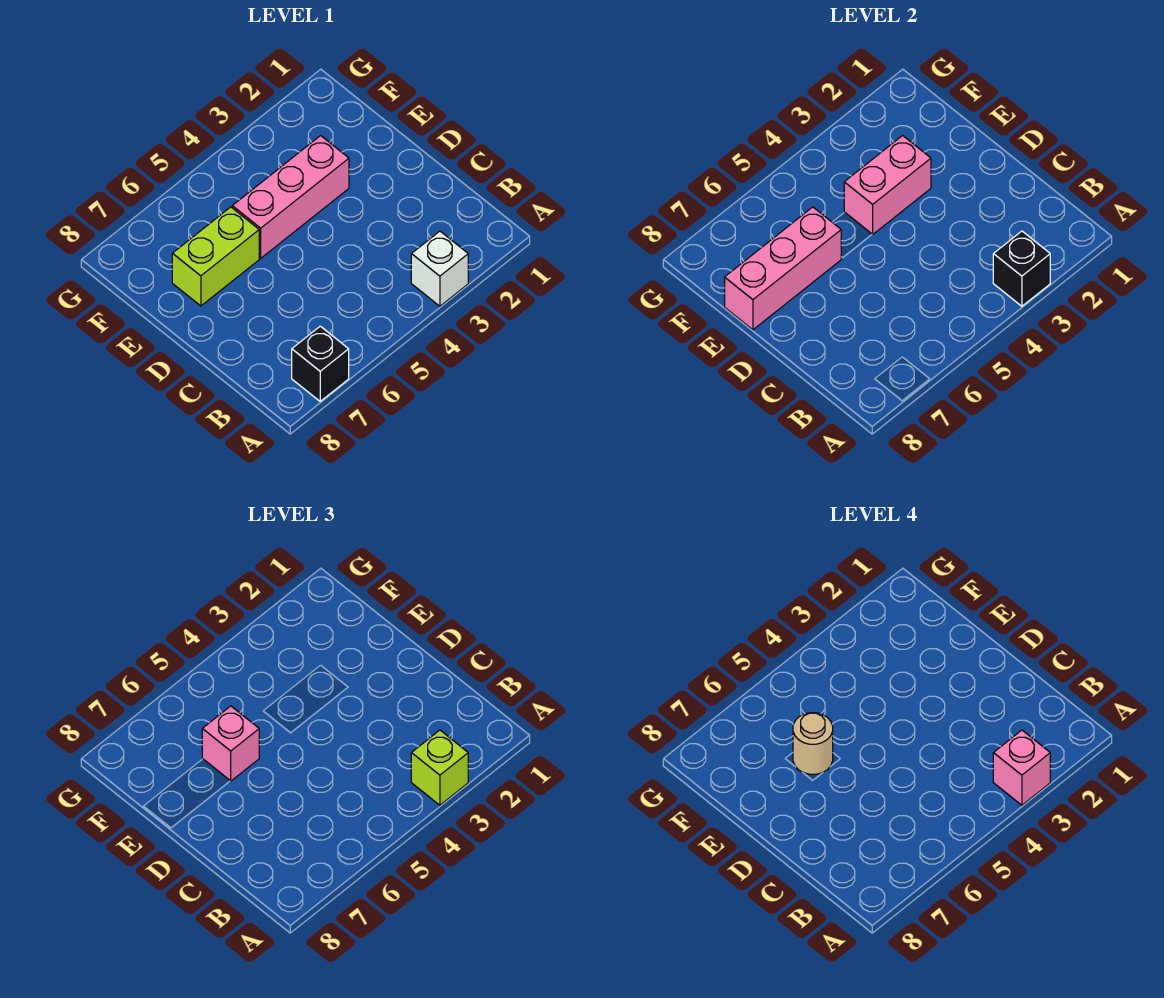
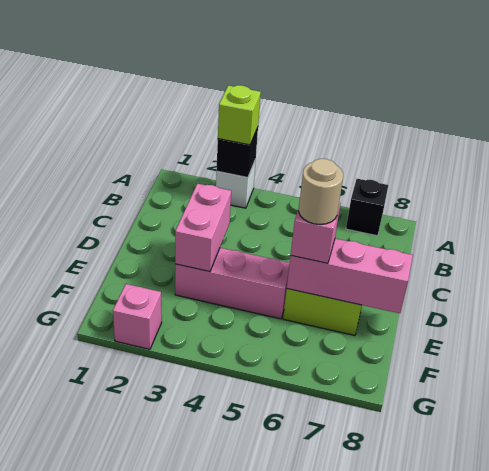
pink 1x1 brick [993,730,1050,805] -> pink 1x1 brick moved to [113,284,162,349]
pink 1x2 brick [844,136,931,234] -> pink 1x2 brick turned to [175,183,231,272]

